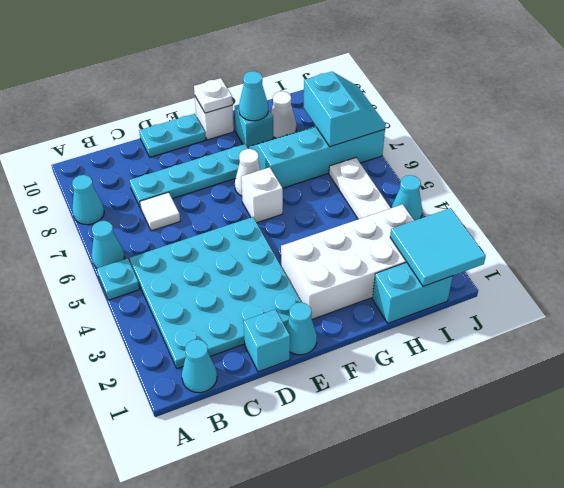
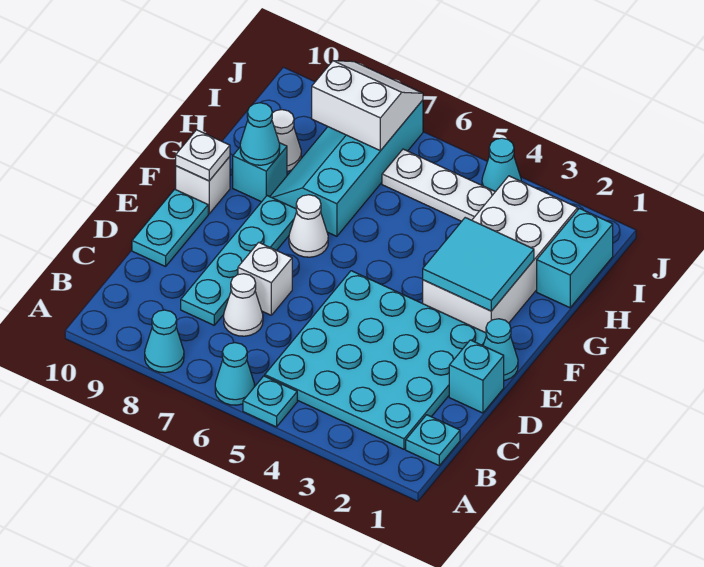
cyan 1x1 cone [182,339,217,393] -> cyan 1x1 plate [406,415,460,465]
white 1x1 tile [140,192,180,231] -> white 1x1 cone [224,274,263,336]
white 1x1 brick [241,167,283,223] -> white 1x1 brick moved to [238,242,292,315]
cyan 2x2 tile [390,208,486,287] -> cyan 2x2 tile moved to [423,218,534,311]
cyan 2x2 slope [303,72,386,147] -> white 2x2 slope [312,61,423,151]

